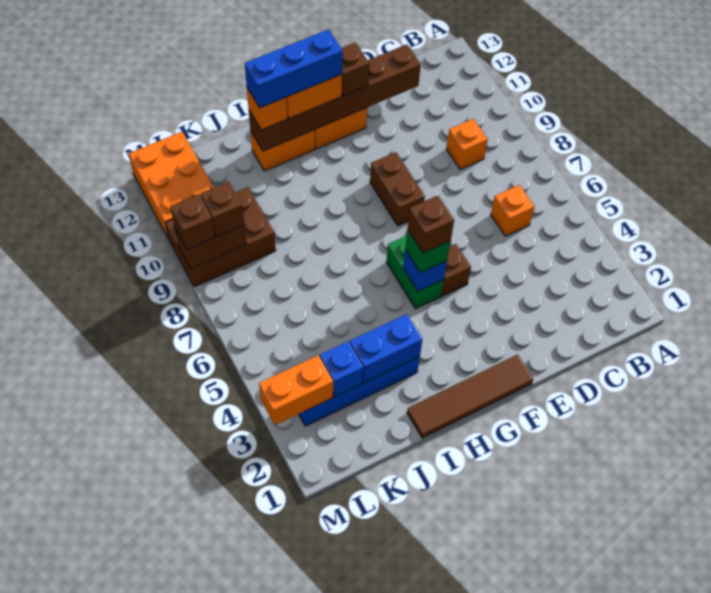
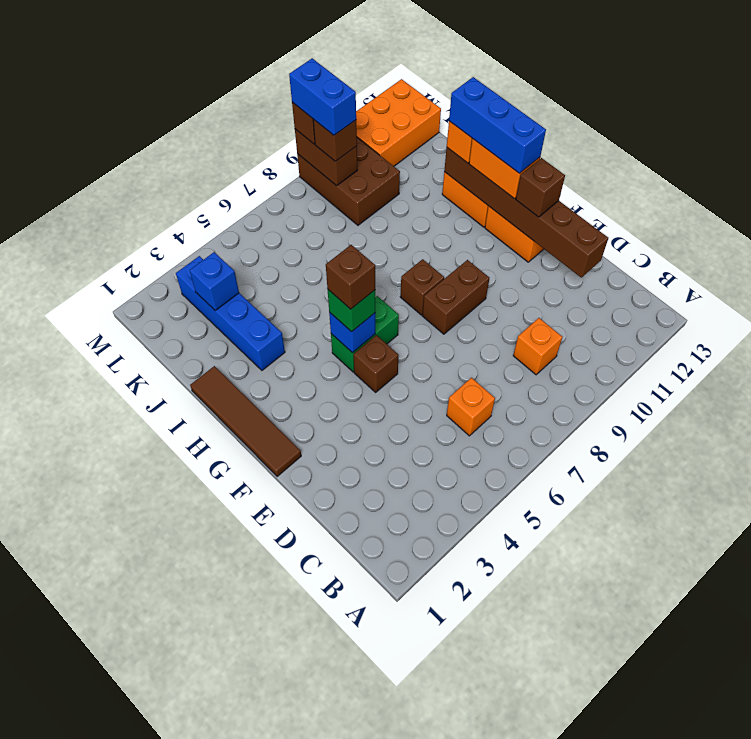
none -> brown 1x1 brick [400,259,444,315]
blue 1x2 brick [350,314,422,383] -> blue 1x2 brick moved to [289,58,356,135]
orange 1x2 brick [259,356,333,425] -> none

